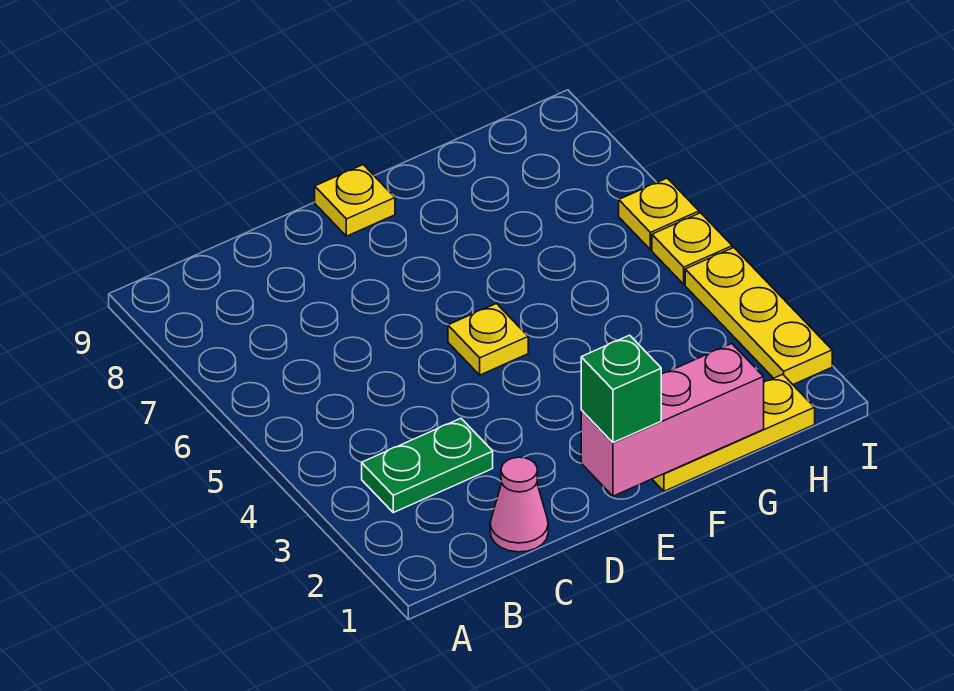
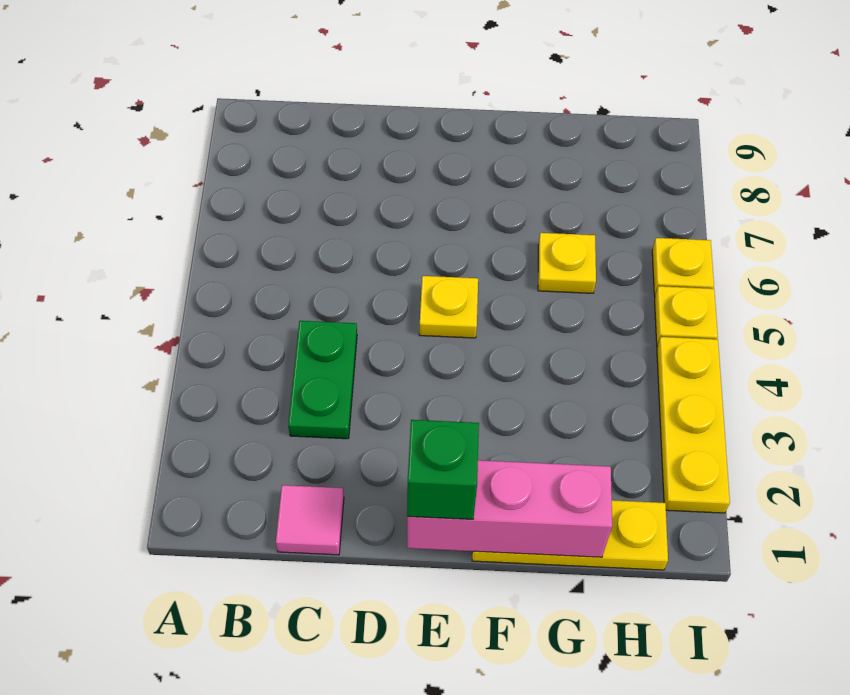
green 1x2 plate [362,418,493,513] -> green 1x2 plate turned to [288,321,357,439]
pink 1x1 cone [490,457,548,552] -> pink 1x1 tile [276,485,344,555]
yellow 1x1 plate [315,165,395,236] -> yellow 1x1 plate moved to [538,233,596,293]

